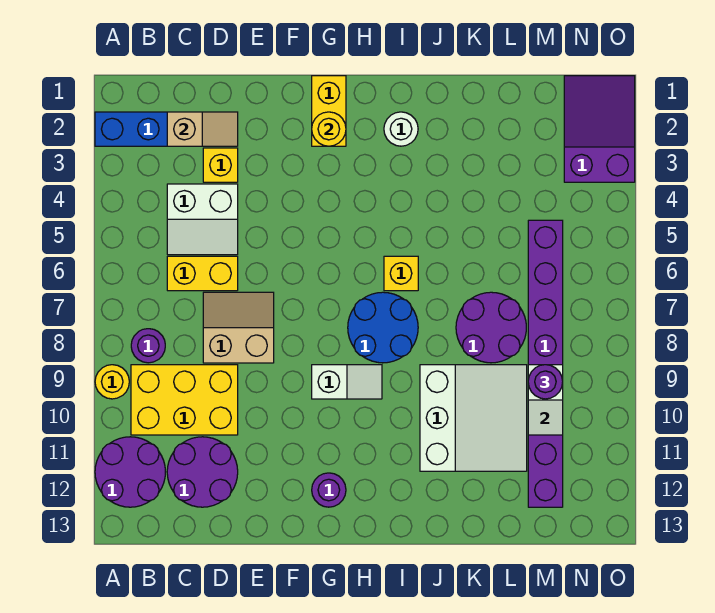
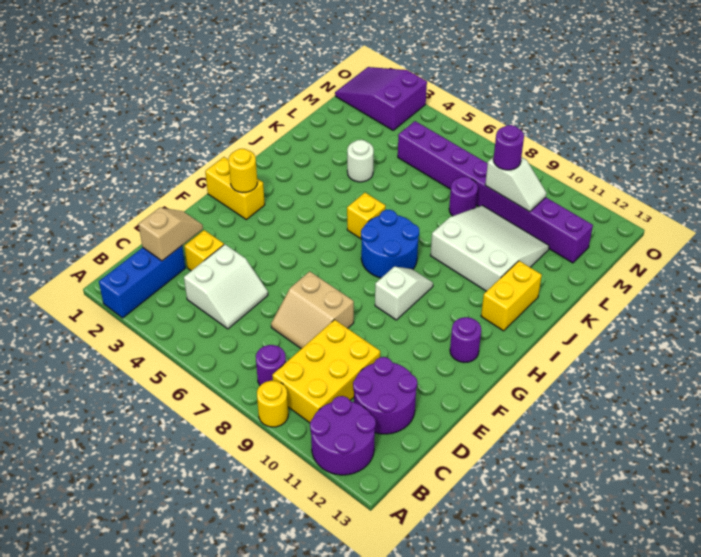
yellow 1x2 brick [167,256,238,291] -> yellow 1x2 brick moved to [481,261,542,331]
tan 2x2 slope [203,292,274,363] -> tan 2x2 slope turned to [271,271,354,349]
white 1x1 round brick [384,112,418,146] -> white 1x1 round brick moved to [347,140,374,182]
purple 2x2 round brick [456,292,526,363] -> purple 1x1 round brick [449,177,478,216]

